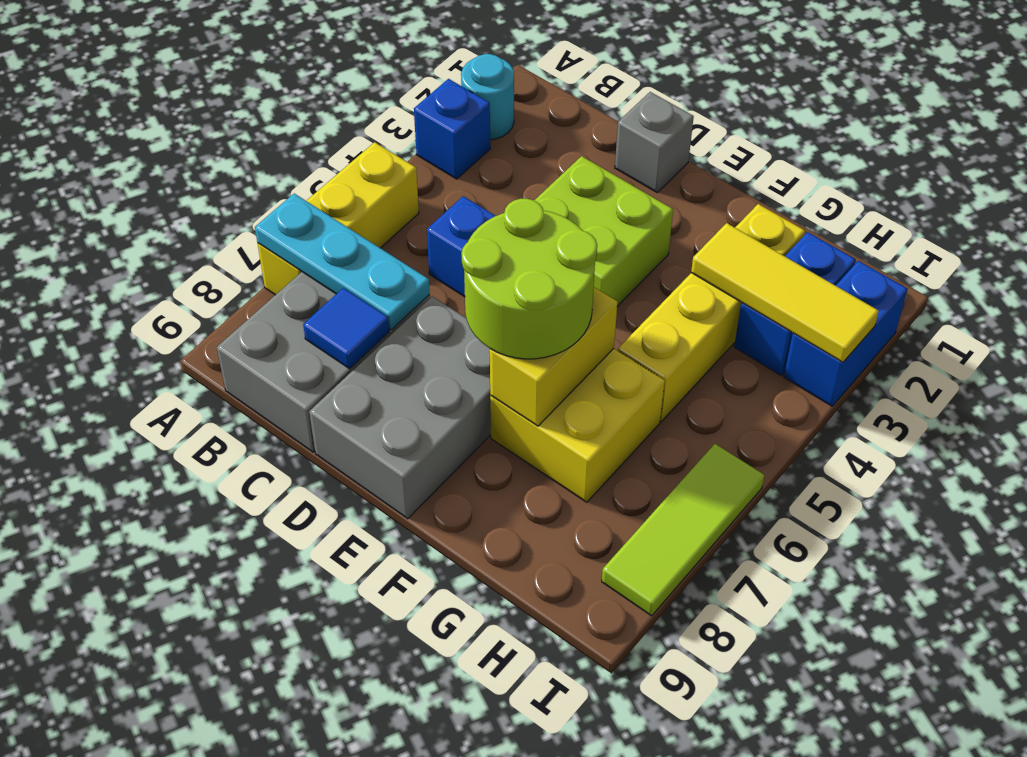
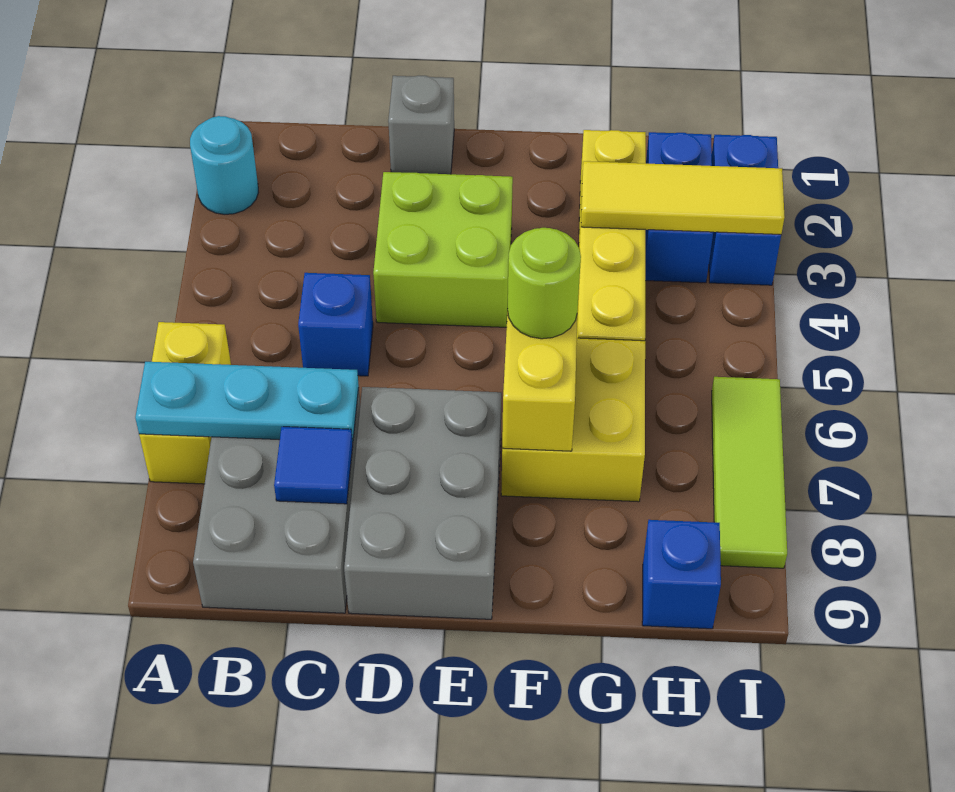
blue 1x1 brick [414,79,490,179] -> blue 1x1 brick moved to [642,520,721,629]
yellow 1x3 brick [258,142,419,295] -> yellow 1x2 brick [139,322,231,484]
lime 2x2 round brick [461,199,597,359] -> lime 1x1 round brick [507,228,581,339]

